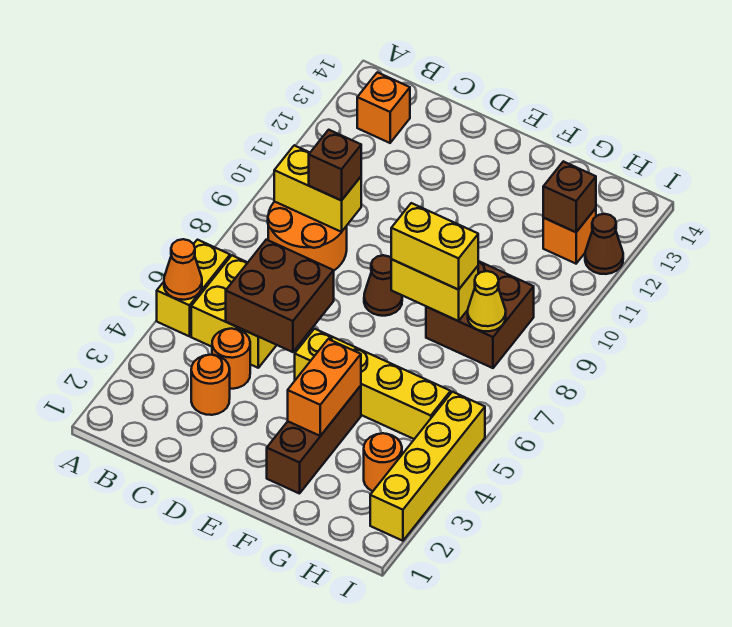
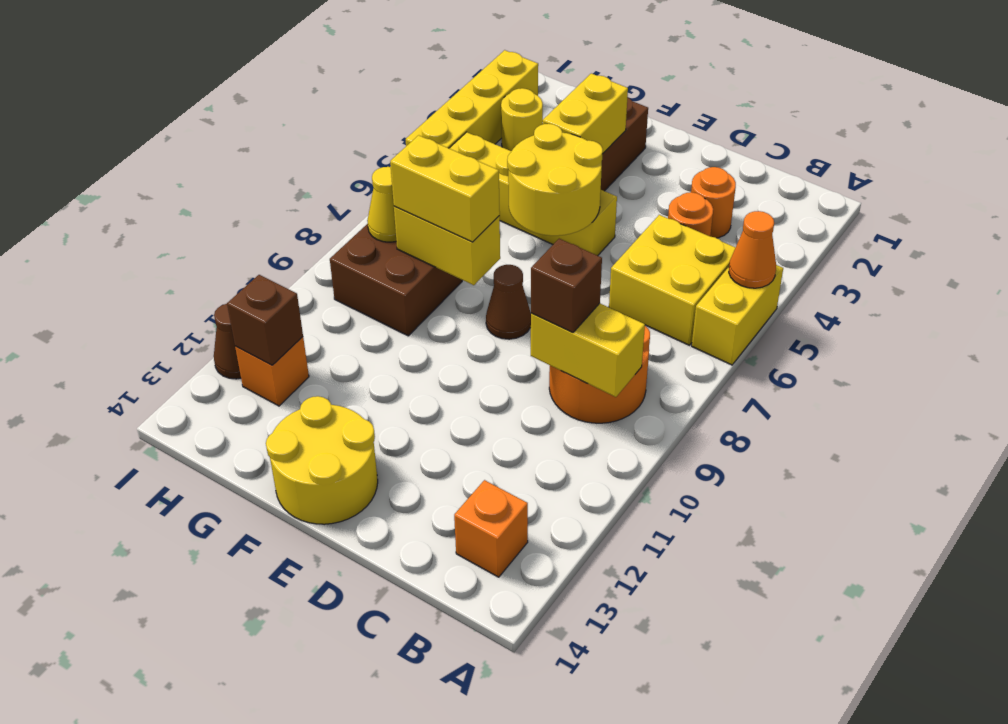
brown 2x2 brick [226,240,334,352] -> none
none -> yellow 2x2 round brick [507,124,603,236]
none -> yellow 2x2 round brick [266,396,378,524]
orange 1x2 brick [288,339,361,436] -> yellow 1x2 brick [543,73,628,153]
orange 1x1 round brick [364,433,402,491] -> yellow 1x1 round brick [501,88,543,151]

